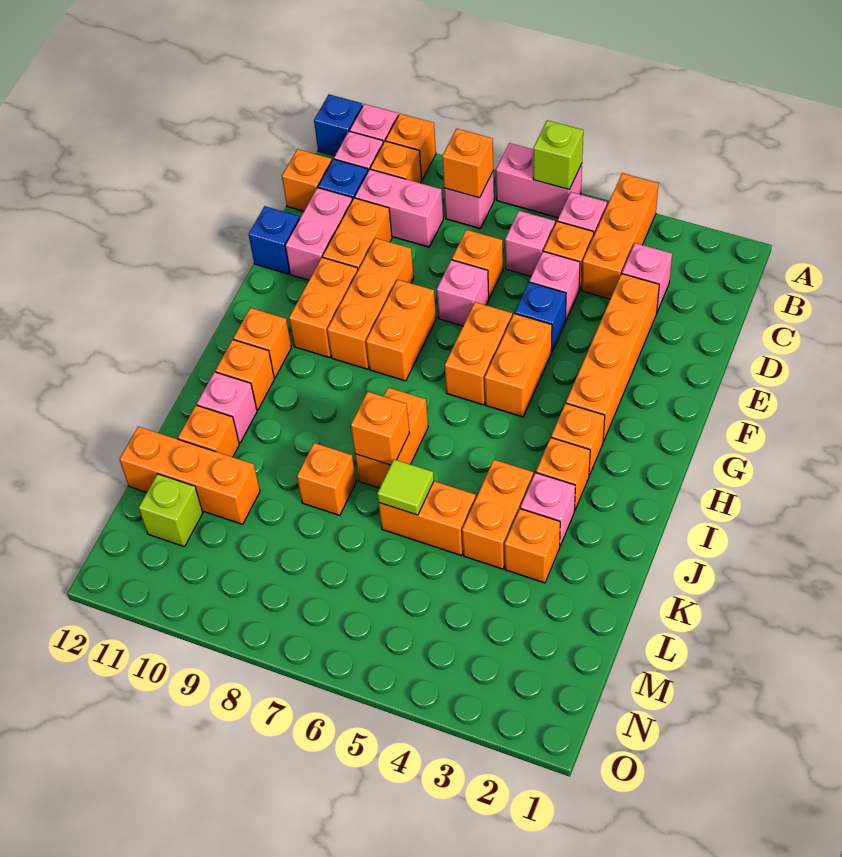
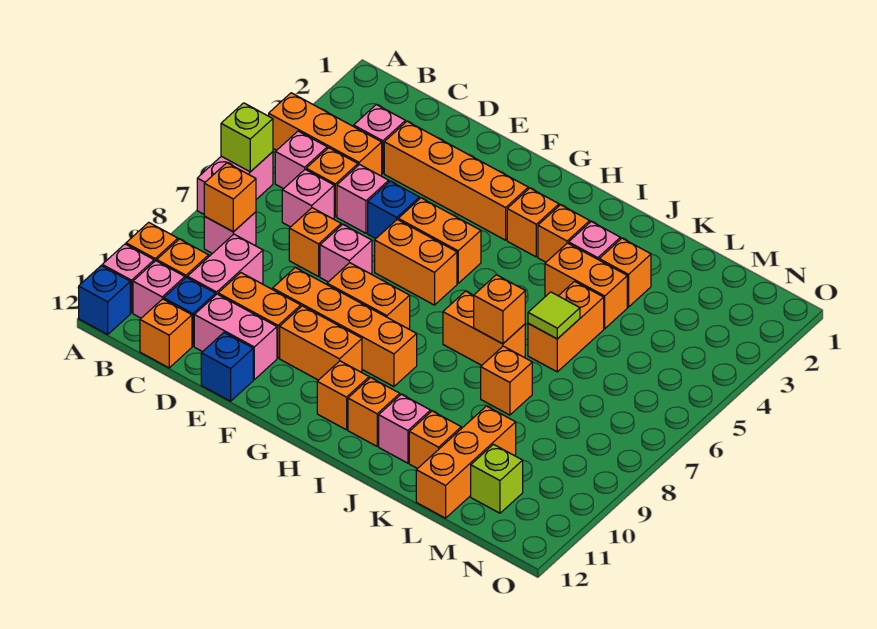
orange 1x3 brick [327,238,414,369] -> orange 1x4 brick [273,268,417,387]

